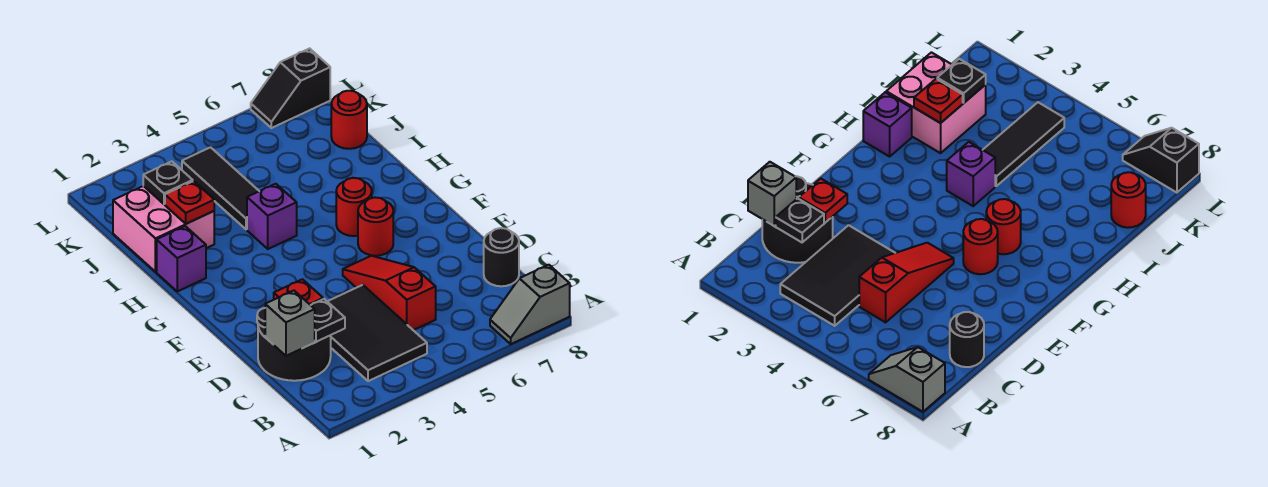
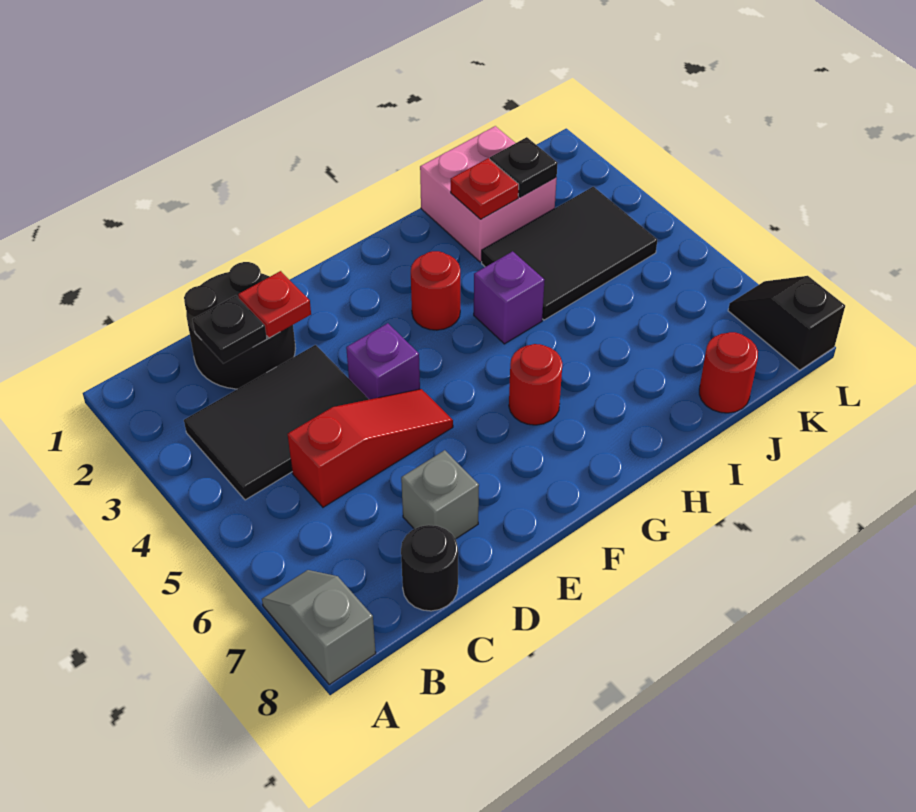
grey 1x1 brick [265,291,315,356] -> grey 1x1 brick moved to [401,450,479,539]
red 1x1 round brick [358,197,393,256] -> red 1x1 round brick moved to [411,251,460,330]
purple 1x1 brick [157,226,206,291] -> purple 1x1 brick moved to [346,323,420,399]
black 1x3 tile [182,147,259,229] -> black 2x3 tile [482,187,657,320]

